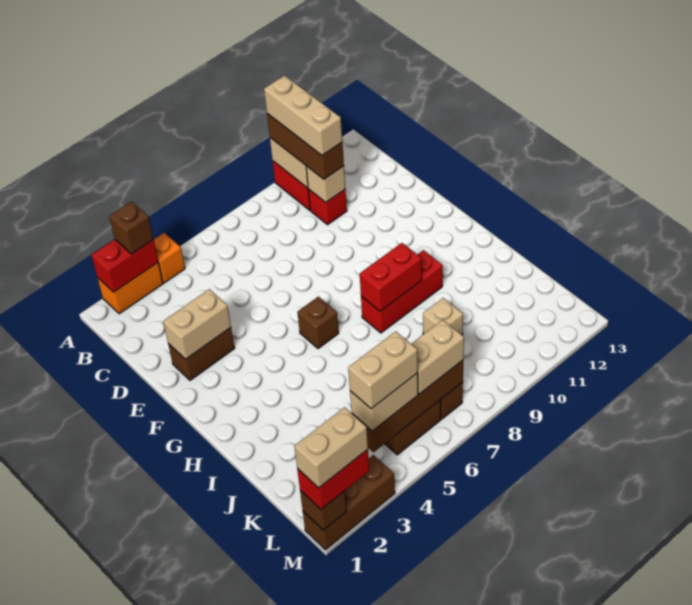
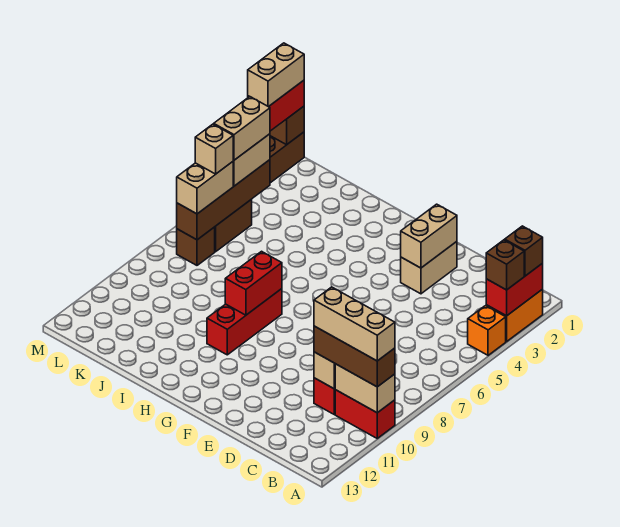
brown 1x2 brick [168,328,235,380] -> tan 1x2 brick [401,242,457,294]
brown 1x1 brick [297,297,339,349] -> brown 1x1 brick moved to [505,226,543,276]
tan 1x1 brick [423,298,463,335] -> tan 1x1 brick moved to [195,124,233,174]

